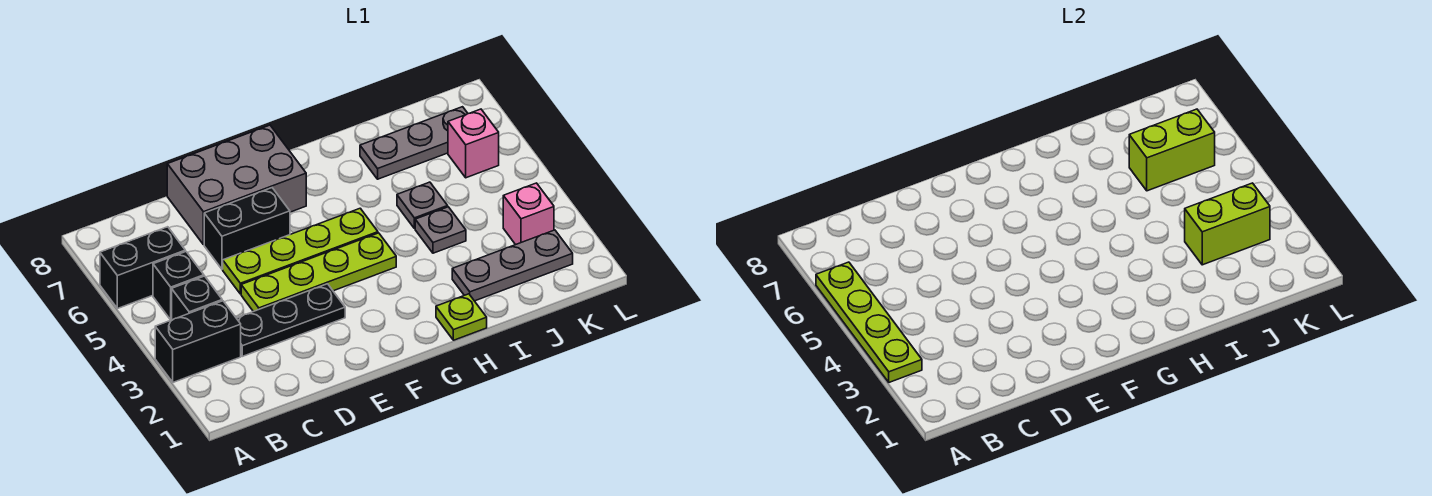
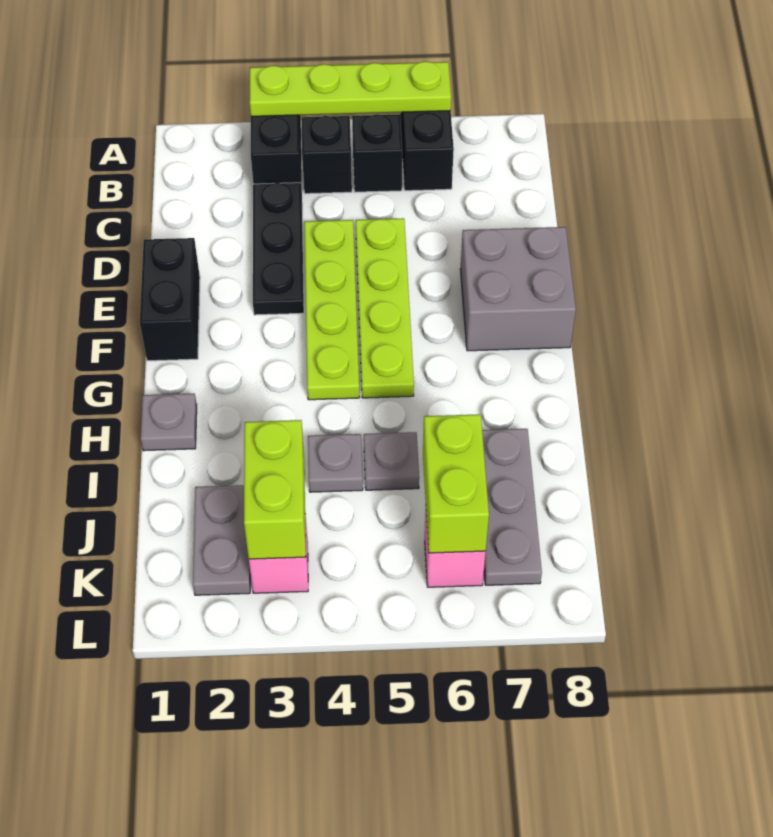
black 1x2 brick [204,188,290,269] -> black 1x2 brick moved to [140,238,200,361]
grey 2x3 brick [167,125,306,245] -> grey 2x2 brick [460,227,576,351]
lime 1x1 plate [436,294,487,340] -> grey 1x1 plate [141,393,197,451]
grey 1x3 plate [452,230,573,301] -> grey 1x2 plate [193,485,250,595]

